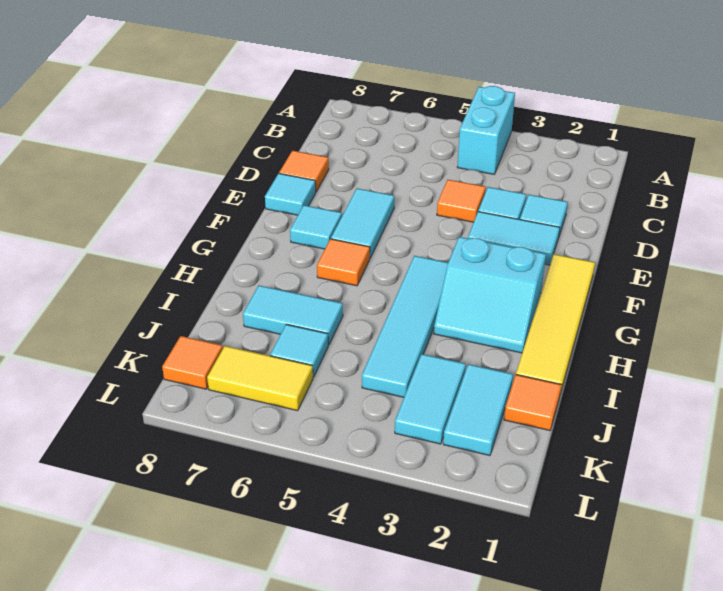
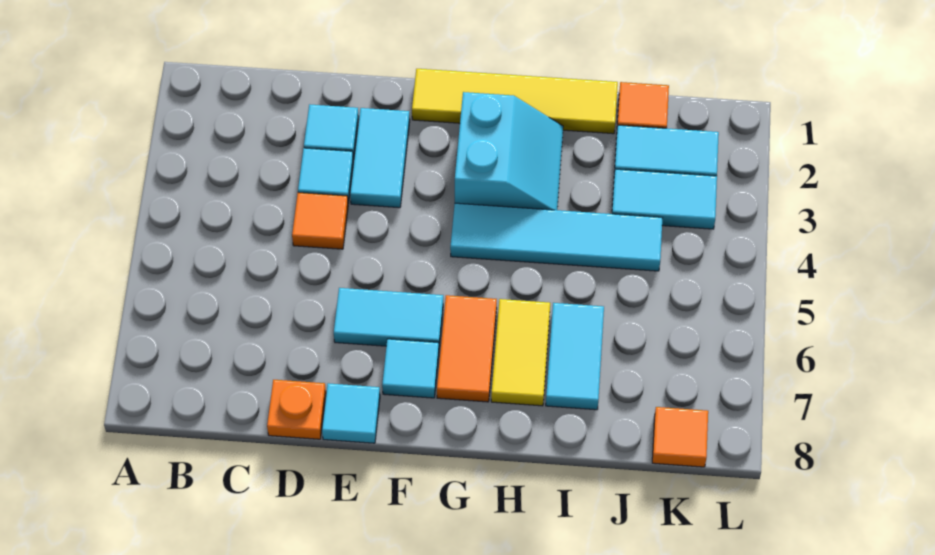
cyan 1x2 brick [457,86,515,174] -> none
orange 1x1 tile [279,151,329,192] -> orange 1x1 plate [267,380,326,439]
orange 1x1 tile [317,239,370,286] -> orange 1x2 tile [437,295,497,402]
cyan 1x1 tile [270,324,328,377] -> none
yellow 1x2 tile [207,346,313,411] -> yellow 1x2 tile moved to [491,299,550,406]

